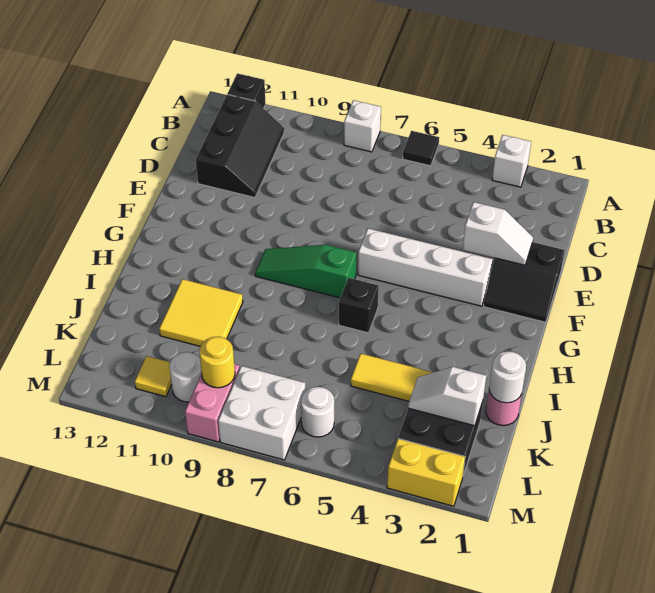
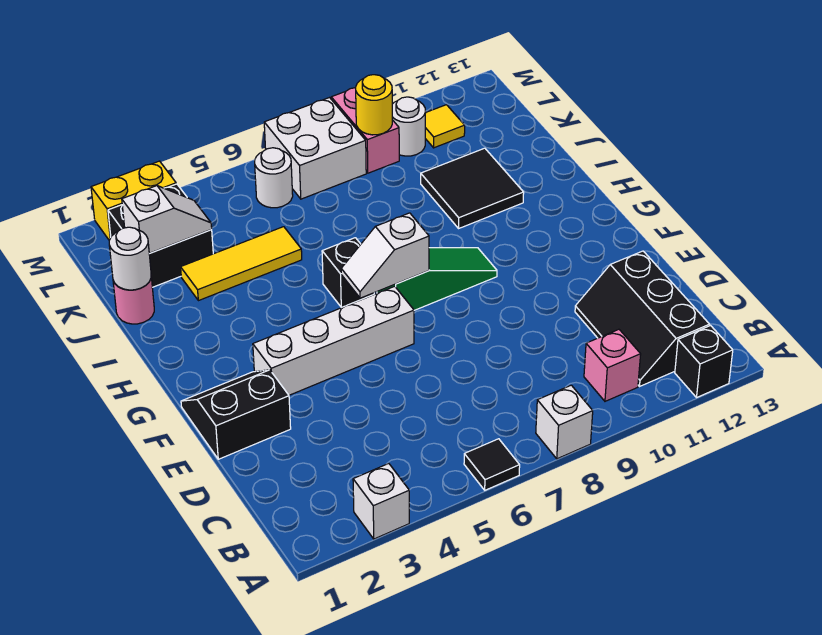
none -> pink 1x1 brick [584,329,641,401]
white 1x2 slope [463,202,533,265] -> white 1x2 slope moved to [341,213,429,298]
yellow 2x2 tile [159,279,243,346] -> black 2x2 tile [421,148,524,228]

